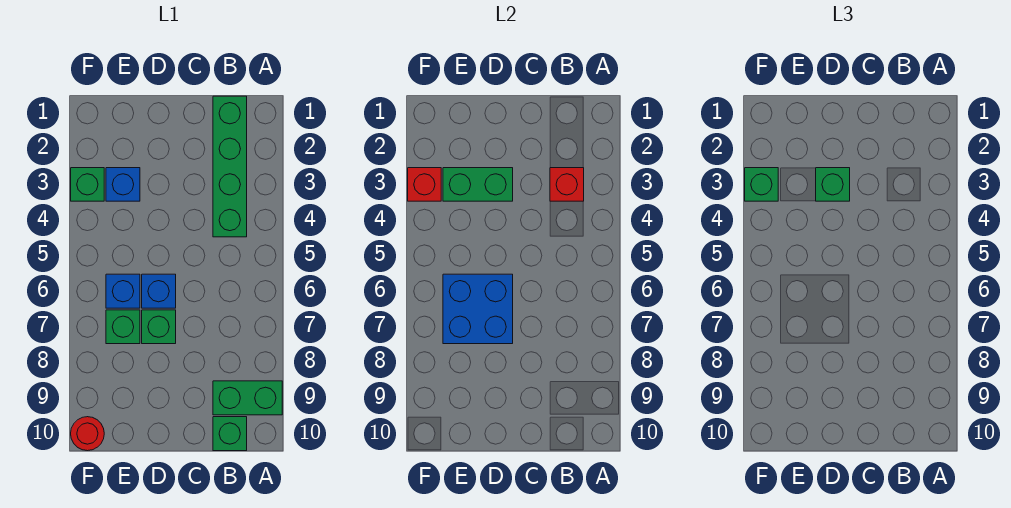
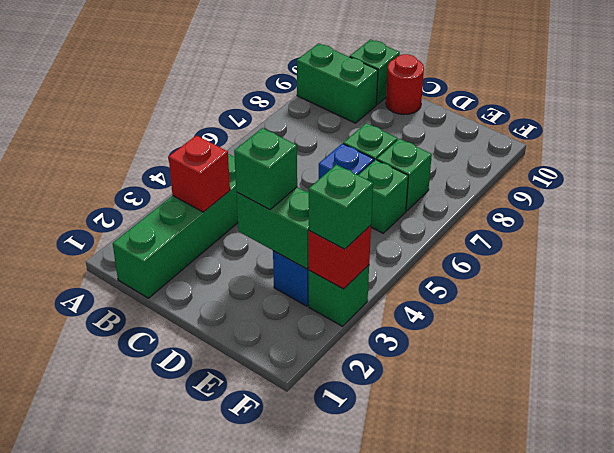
blue 2x2 brick [443,274,513,344] -> none
blue 1x1 brick [106,274,140,308] -> green 1x1 brick [359,160,408,233]
red 1x1 round brick [71,417,104,451] -> red 1x1 round brick moved to [386,54,424,114]

